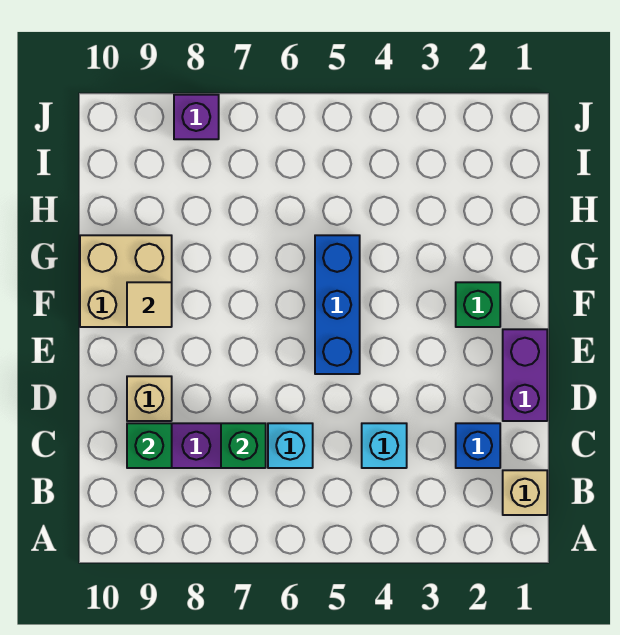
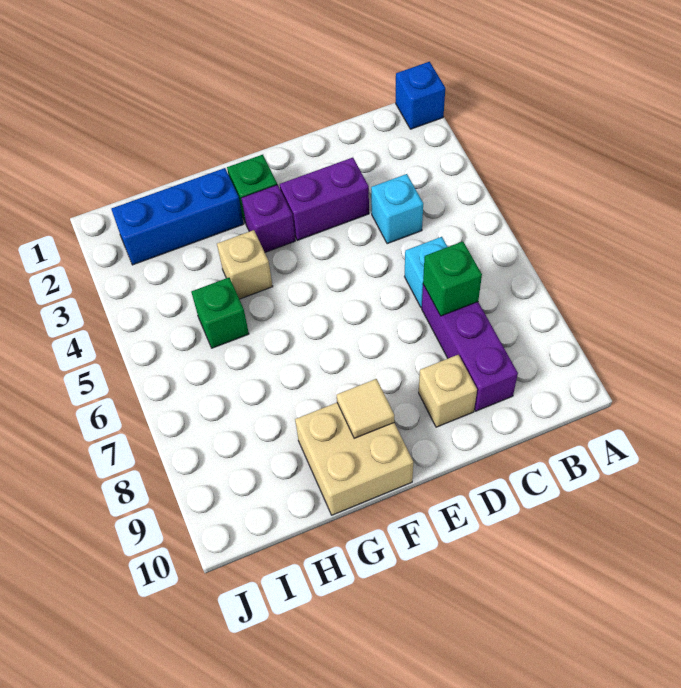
tan 1x1 brick [503,470,547,515] -> tan 1x1 brick moved to [217,230,273,299]
blue 1x1 brick [456,423,500,468] -> blue 1x1 brick moved to [396,62,445,129]
green 1x1 brick [127,423,172,468] -> green 1x1 brick moved to [191,278,249,348]
purple 1x2 brick [503,329,547,421] -> purple 1x2 brick moved to [280,158,369,240]
blue 1x3 brick [315,235,360,374] -> blue 1x3 brick moved to [111,168,244,265]
purple 1x1 brick [174,95,219,139] -> purple 1x1 brick moved to [241,185,295,252]

